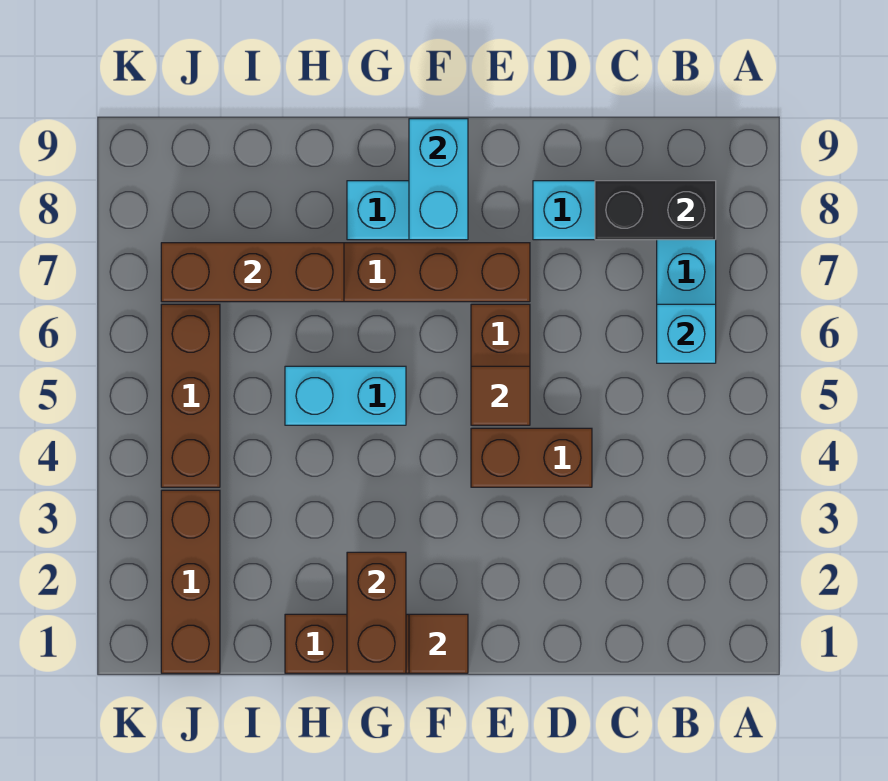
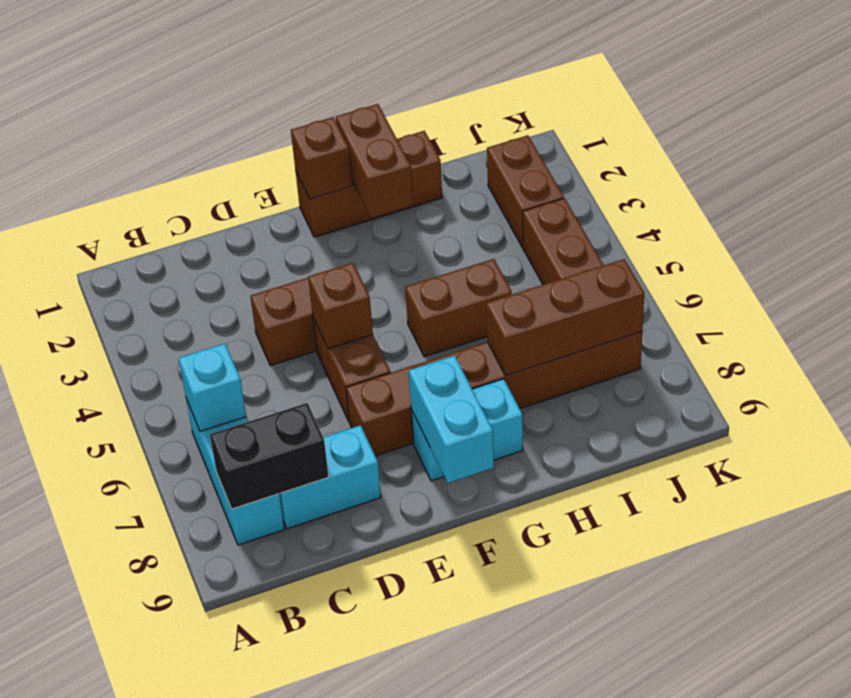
brown 1x1 tile [471,366,530,425] -> brown 1x1 brick [308,263,373,349]
brown 1x1 tile [409,614,468,673] -> brown 1x1 brick [291,117,352,199]
cyan 1x2 brick [285,366,406,425] -> brown 1x2 brick [405,259,512,357]
brown 1x3 brick [161,490,220,673] -> brown 1x2 brick [487,135,564,247]

